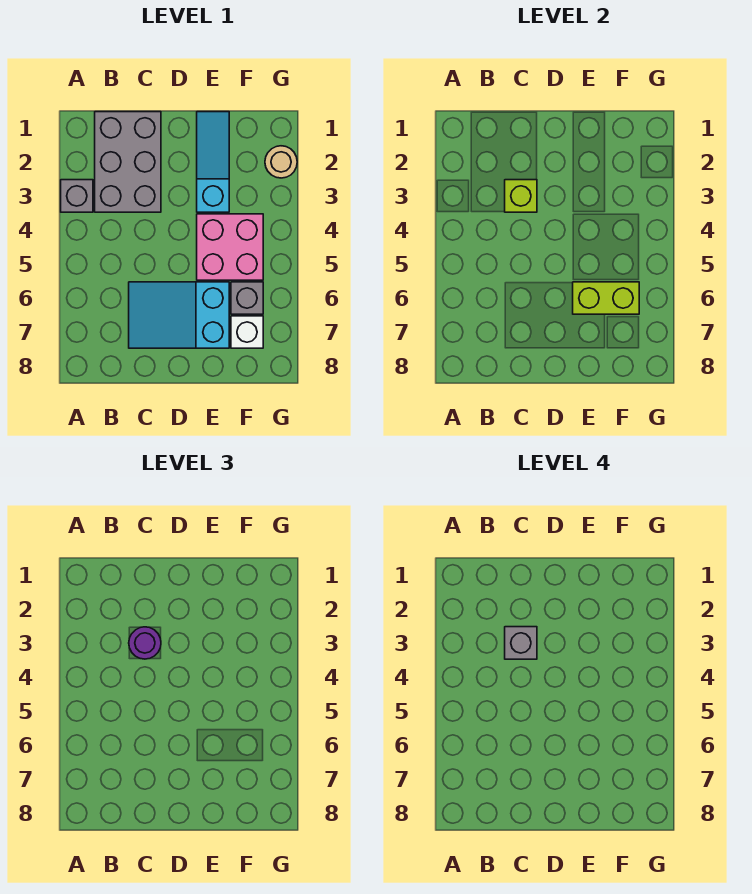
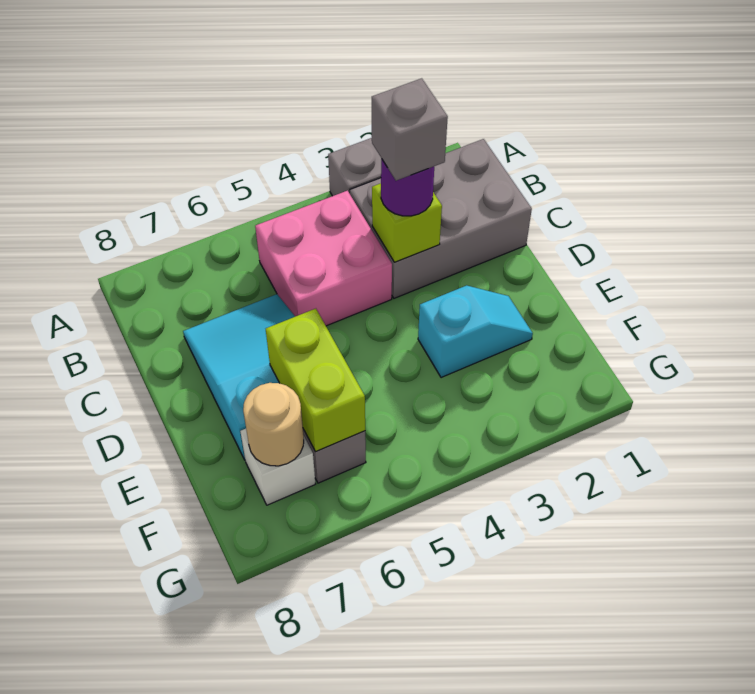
cyan 1x3 slope [197,112,229,212] -> cyan 1x2 slope [418,285,533,378]
pink 2x2 brick [197,214,263,280] -> pink 2x2 brick moved to [255,191,392,326]
tan 1x1 round brick [265,146,297,178] -> tan 1x1 round brick moved to [243,383,304,466]

